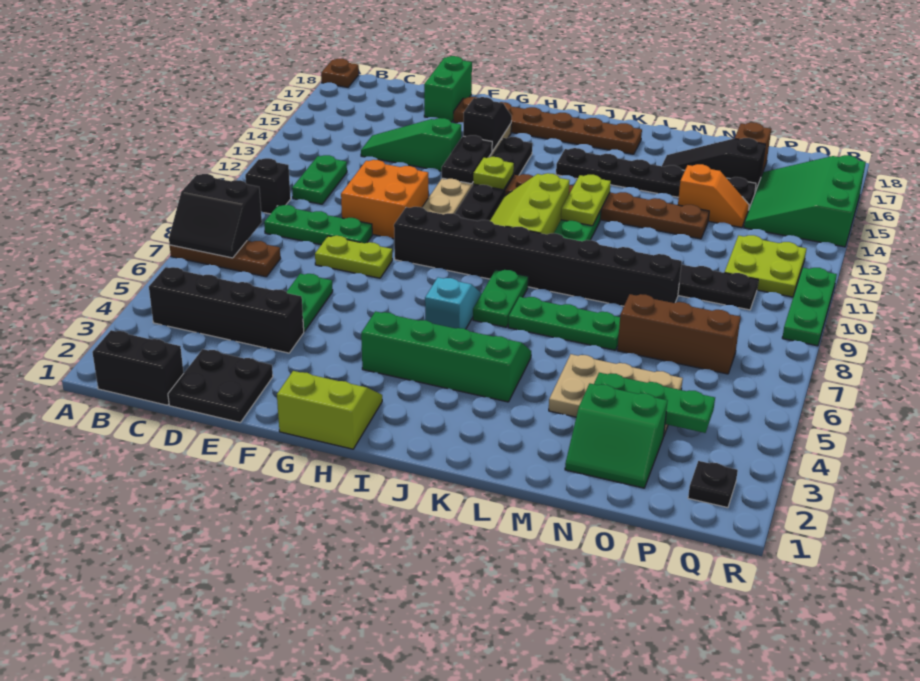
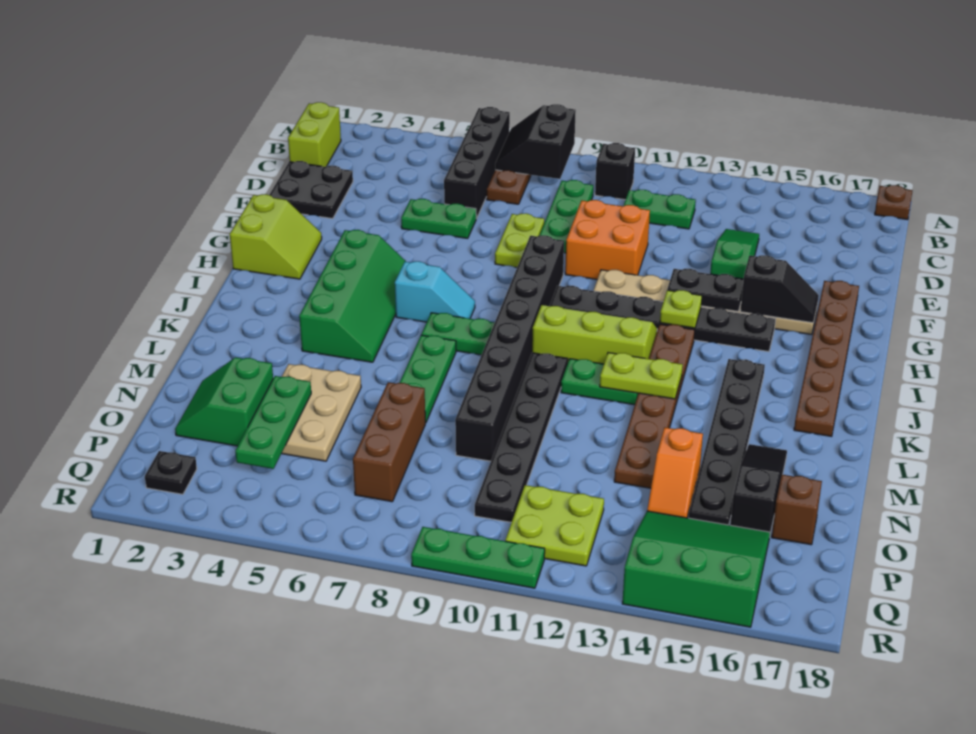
black 1x2 brick [92,330,184,405] -> lime 1x2 brick [288,102,341,167]
black 1x4 brick [149,267,304,353] -> black 1x4 brick moved to [444,107,510,219]
green 1x2 brick [424,56,472,122] -> none

